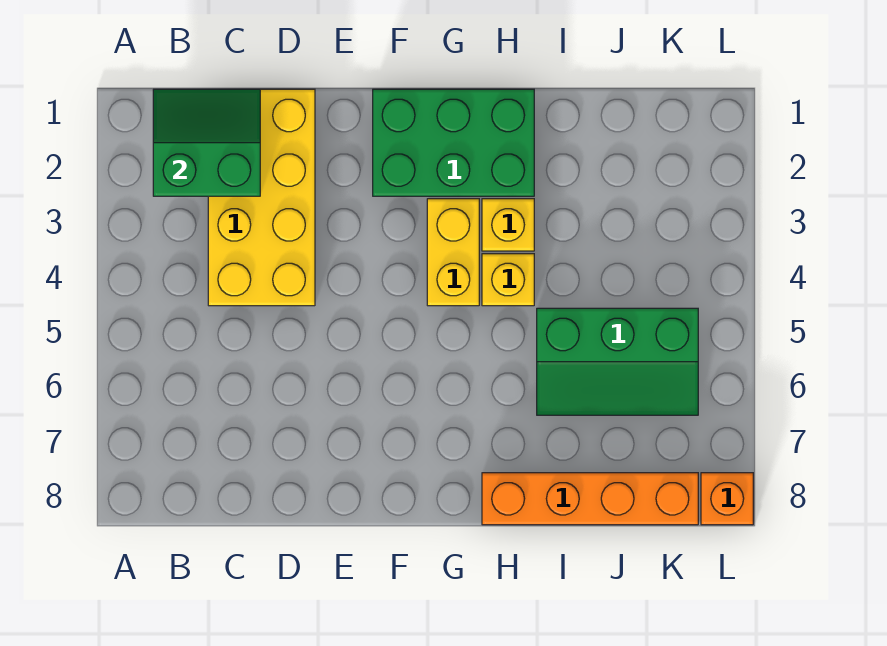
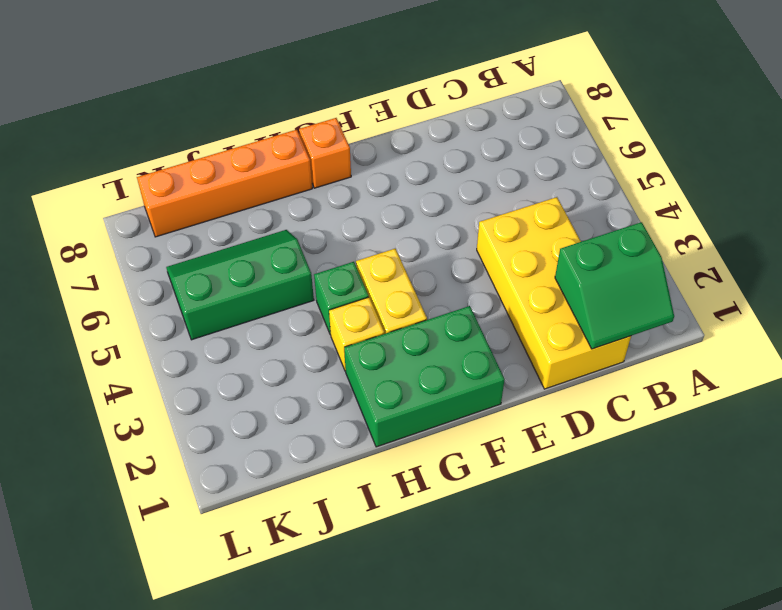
yellow 1x1 brick [482,254,534,306] -> green 1x1 brick [314,262,369,335]
orange 1x1 brick [701,473,753,525] -> orange 1x1 brick moved to [299,118,351,188]

